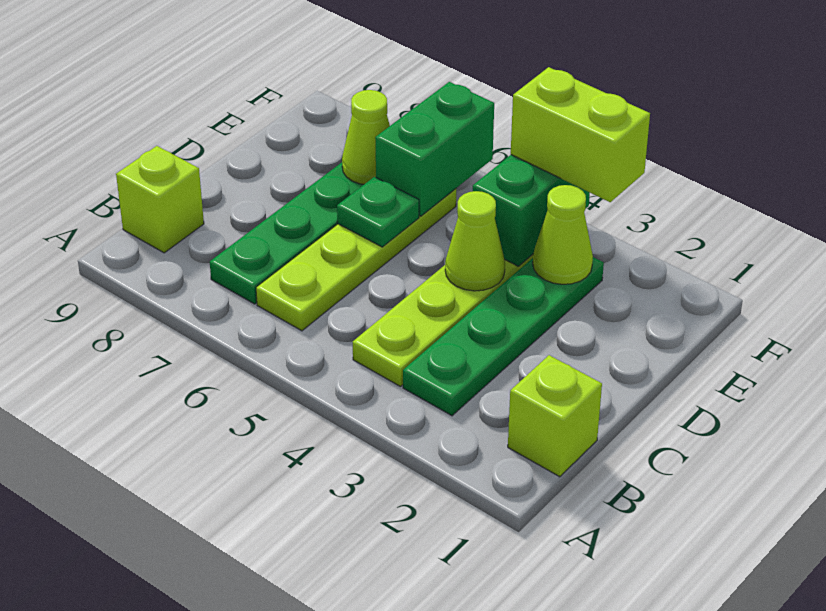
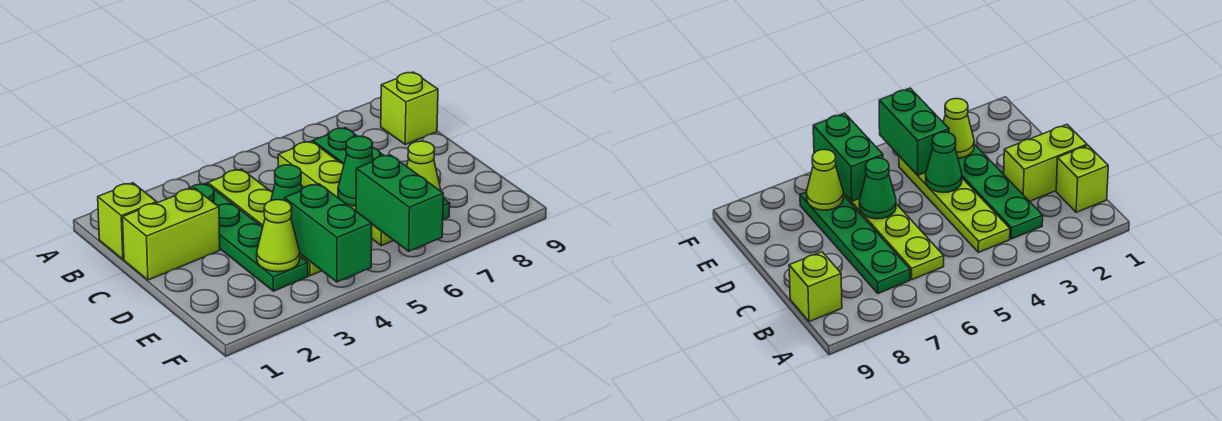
lime 1x1 cone [445,191,505,291] -> green 1x1 cone [271,165,302,201]
green 1x1 plate [337,177,419,247] -> green 1x1 cone [338,136,373,206]
lime 1x2 brick [511,67,650,202] -> lime 1x2 brick moved to [123,188,220,280]

